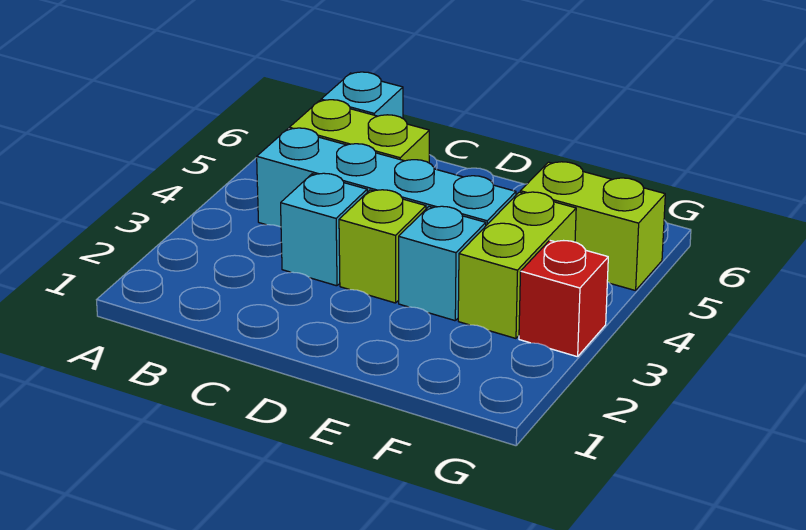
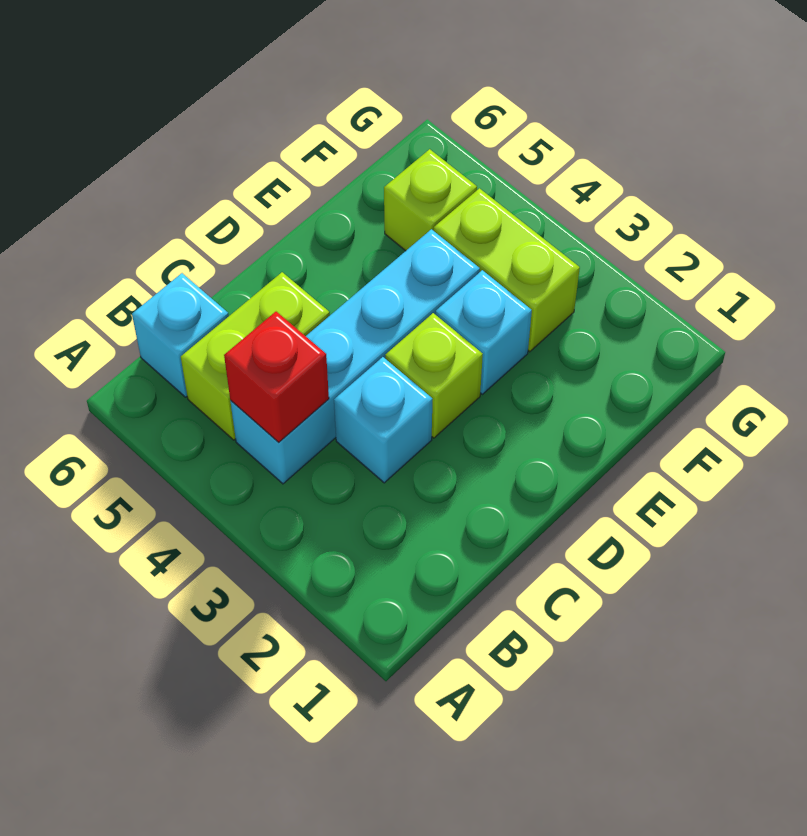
lime 1x2 brick [520,162,665,291] -> lime 1x1 brick [384,149,477,251]
red 1x1 brick [519,240,608,357] -> red 1x1 brick moved to [224,312,329,442]

